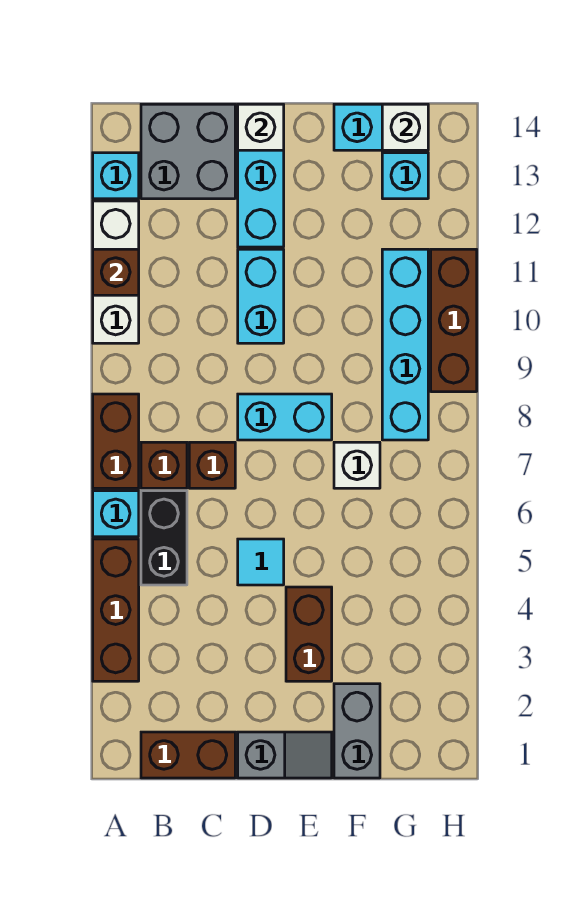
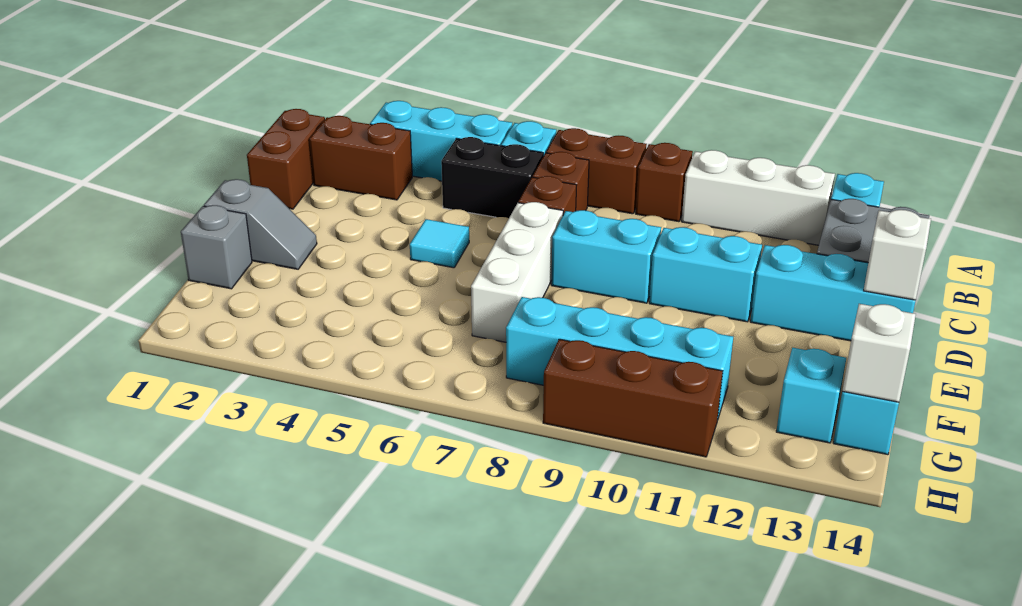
brown 1x3 brick [93,539,139,681] -> cyan 1x3 brick [370,101,512,181]
brown 1x1 brick [93,249,139,295] -> brown 1x1 brick moved to [636,143,693,222]
grey 1x2 slope [238,732,332,778] -> grey 1x2 slope turned to [204,179,317,269]
cyan 1x2 brick [238,394,332,440] -> cyan 1x2 brick turned to [551,210,661,303]
brown 1x2 brick [286,587,332,681] -> brown 1x2 brick moved to [309,116,412,200]
grey 1x2 brick [334,684,380,778] -> grey 1x1 brick [181,205,252,289]
white 1x1 brick [334,442,380,488] -> white 1x3 brick [471,202,563,342]

